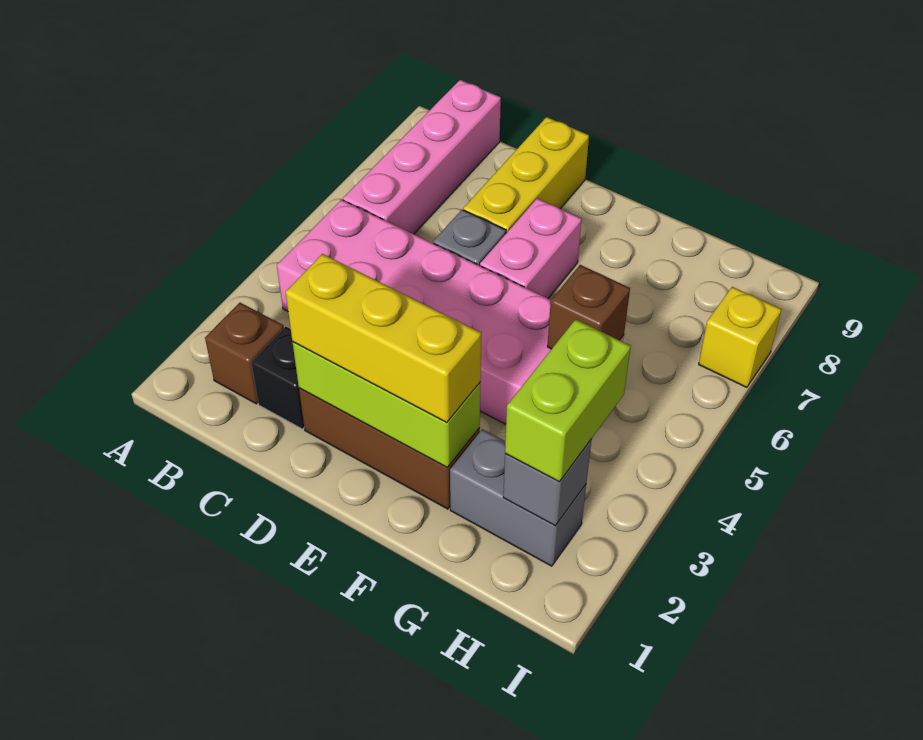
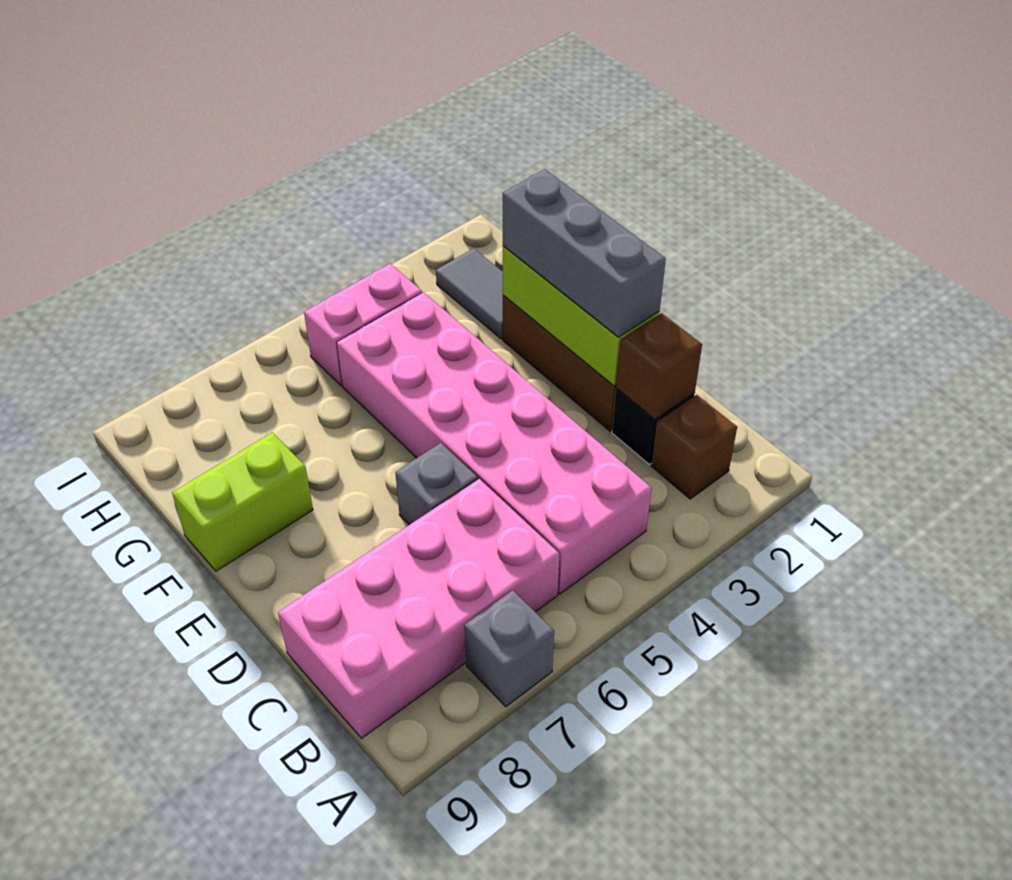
pink 1x4 brick [343,80,501,234] -> pink 2x4 brick [278,479,559,738]
yellow 1x3 brick [286,254,481,423] -> grey 1x3 brick [503,169,666,337]
yellow 1x3 brick [463,117,589,233] -> none
pink 1x2 brick [480,198,582,298] -> pink 1x2 brick moved to [304,264,422,386]
grey 1x2 brick [450,429,586,566] -> grey 1x2 tile [436,248,503,339]
brown 1x1 brick [547,265,630,349] -> brown 1x1 brick moved to [616,313,702,419]
grey 1x1 brick [503,439,592,526] -> grey 1x1 brick moved to [465,590,554,707]
lime 1x2 brick [505,319,631,482] -> lime 1x2 brick moved to [172,432,313,571]
yellow 1x1 brick [699,287,781,387] -> none

